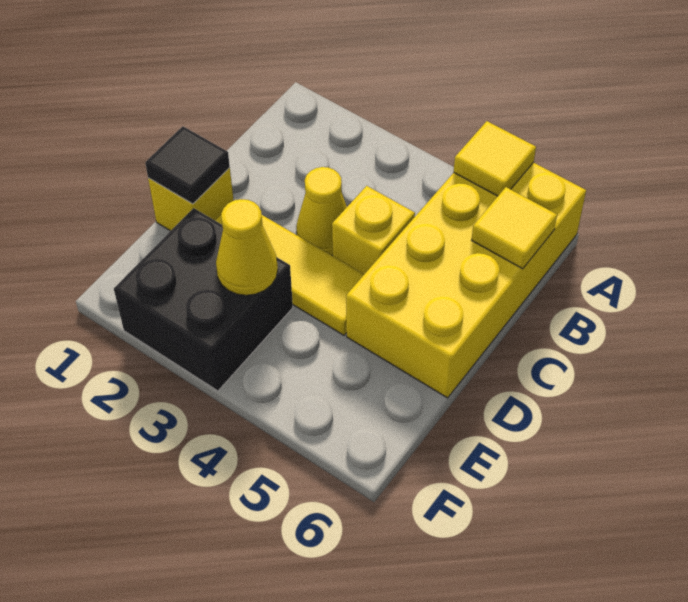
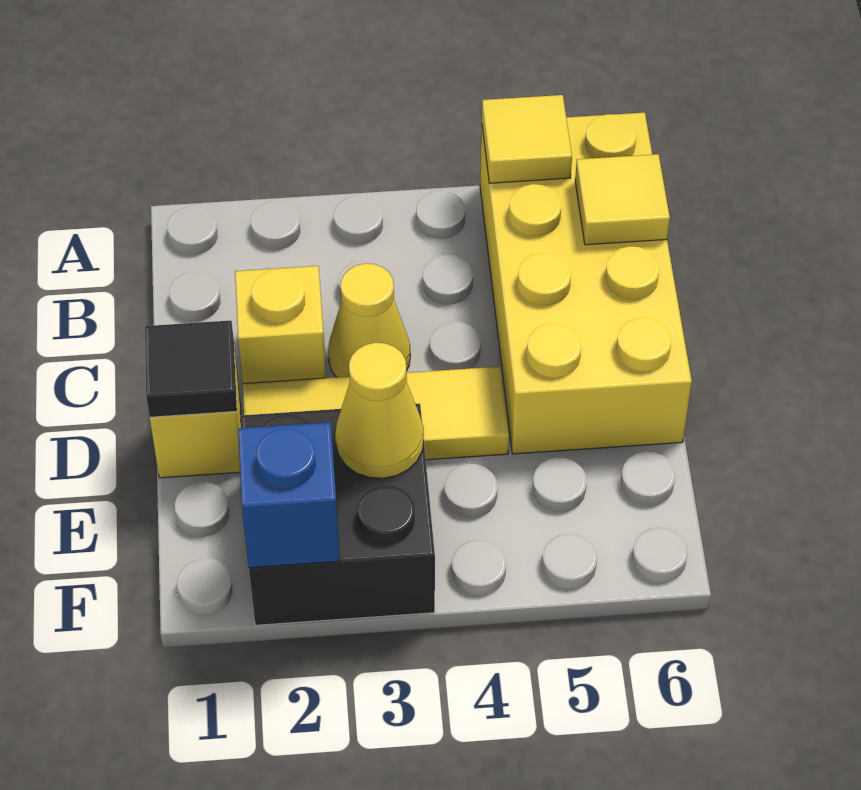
yellow 1x1 brick [332,186,415,274] -> yellow 1x1 brick moved to [235,266,326,383]
none -> blue 1x1 brick [238,422,340,568]

